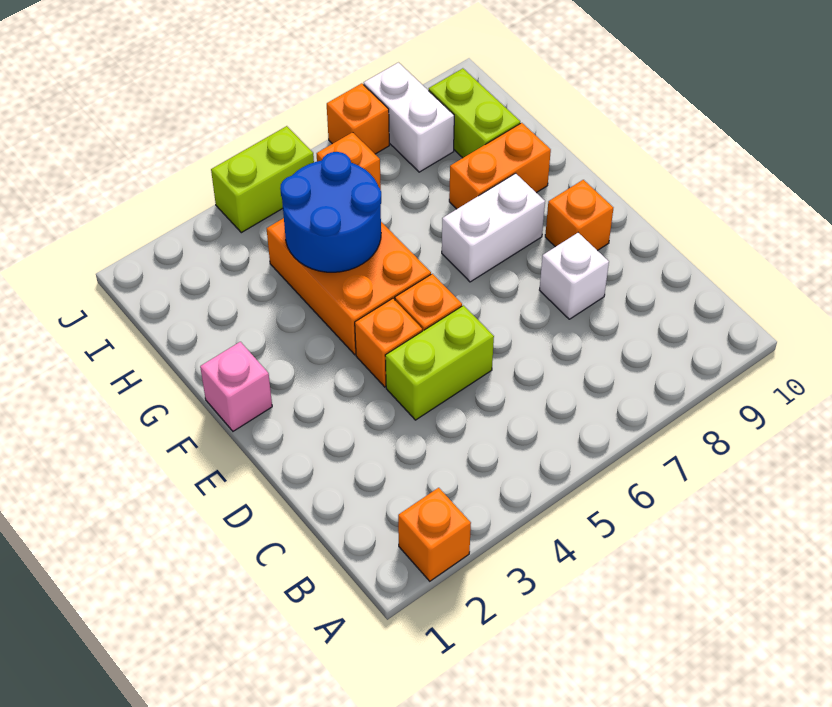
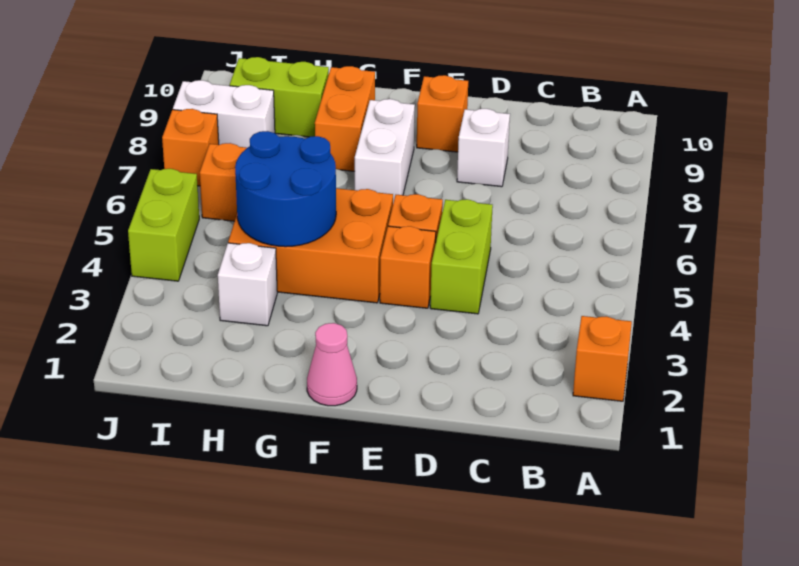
pink 1x1 brick [200,342,272,431] -> pink 1x1 cone [307,323,357,406]
none -> white 1x1 brick [218,243,277,326]

